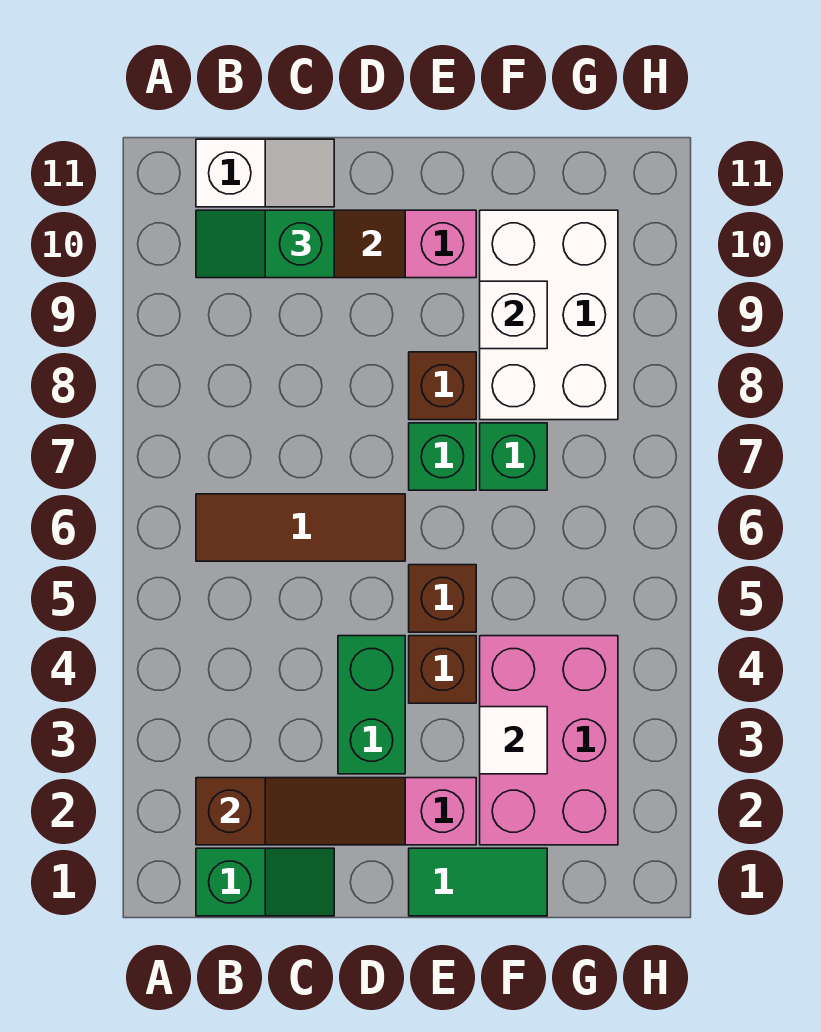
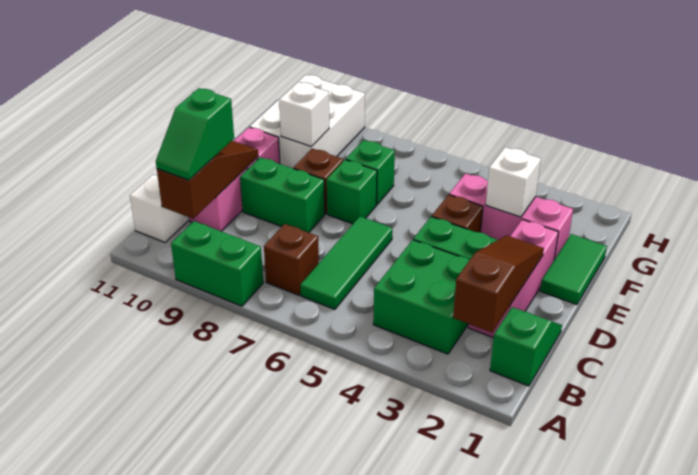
none -> green 1x2 brick [171,221,263,306]
none -> green 2x2 brick [373,240,470,354]
brown 1x3 tile [196,494,405,561] -> green 1x3 tile [300,216,392,309]
none -> green 1x2 brick [240,157,325,233]
brown 1x1 brick [409,565,476,632] -> brown 1x1 brick moved to [264,224,319,295]
pink 2x3 brick [480,636,618,845] -> pink 1x3 brick [449,174,573,260]
white 1x1 tile [480,707,547,774] -> white 1x1 brick [486,147,541,217]
white 2x3 brick [480,210,618,420] -> white 2x3 brick turned to [250,75,365,168]

